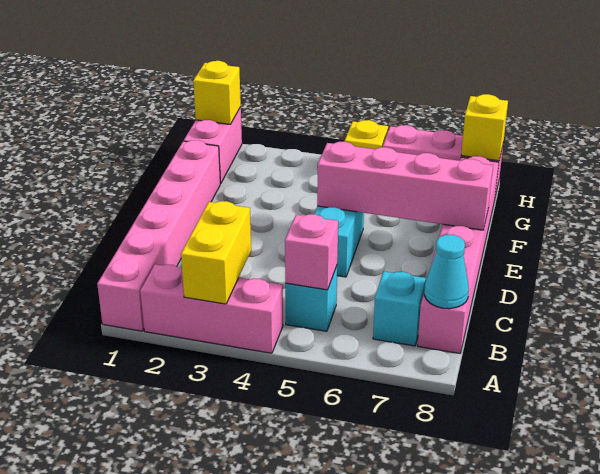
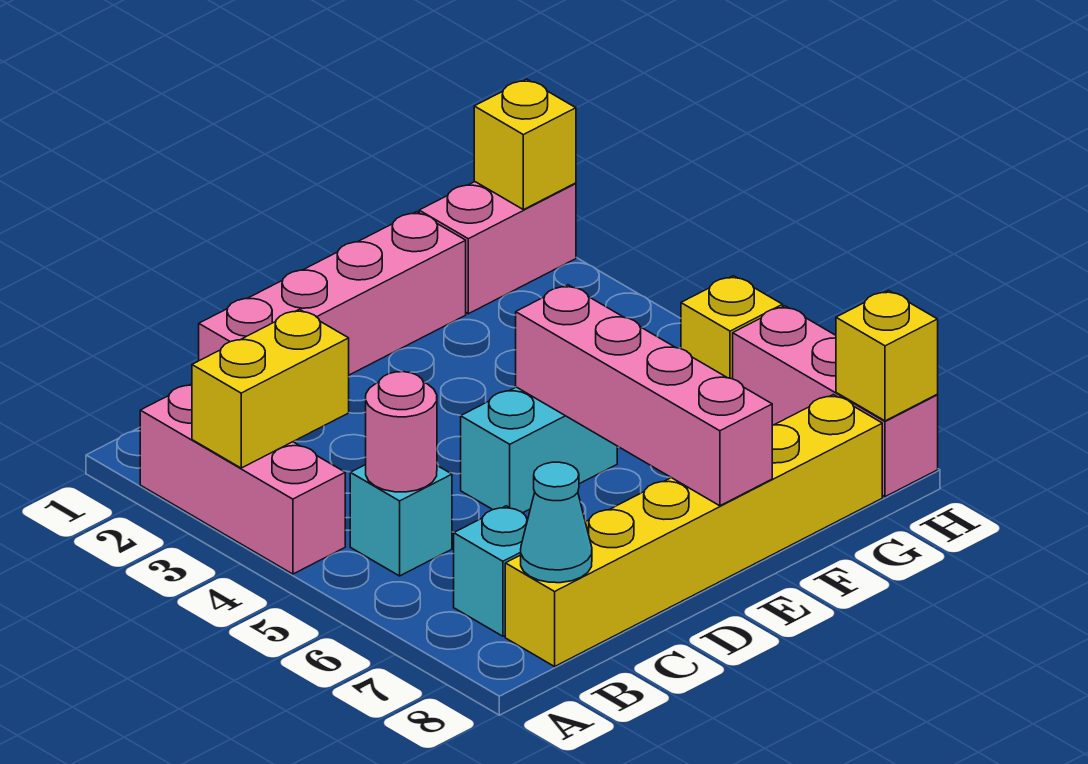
pink 1x6 brick [97,140,220,331] -> pink 1x4 brick [199,212,466,375]
pink 1x1 brick [285,214,338,290] -> pink 1x1 round brick [366,372,437,492]
pink 1x6 brick [418,156,499,353] -> yellow 1x6 brick [505,395,882,666]

